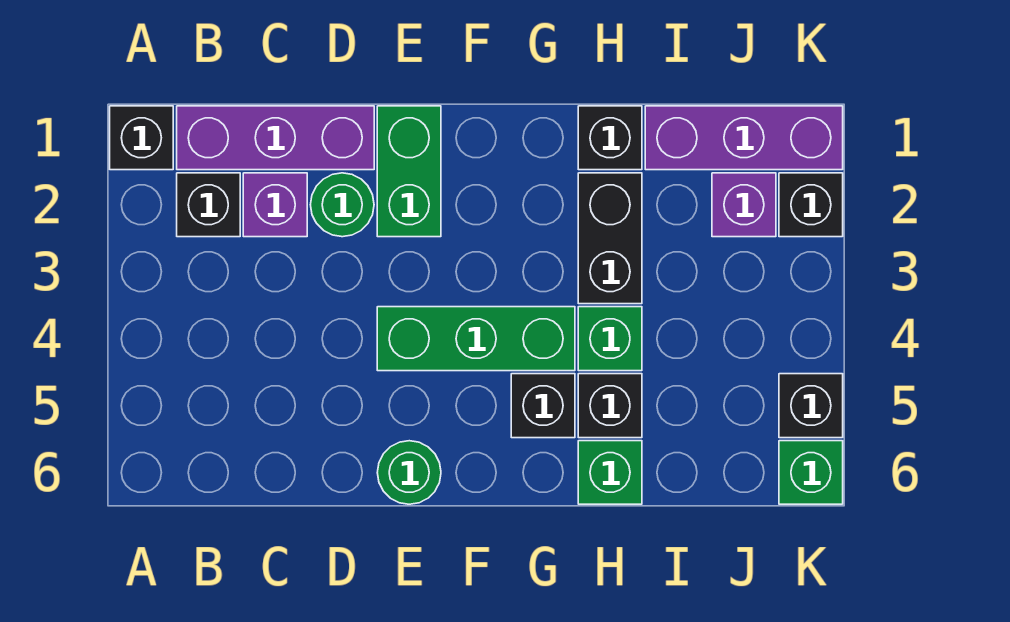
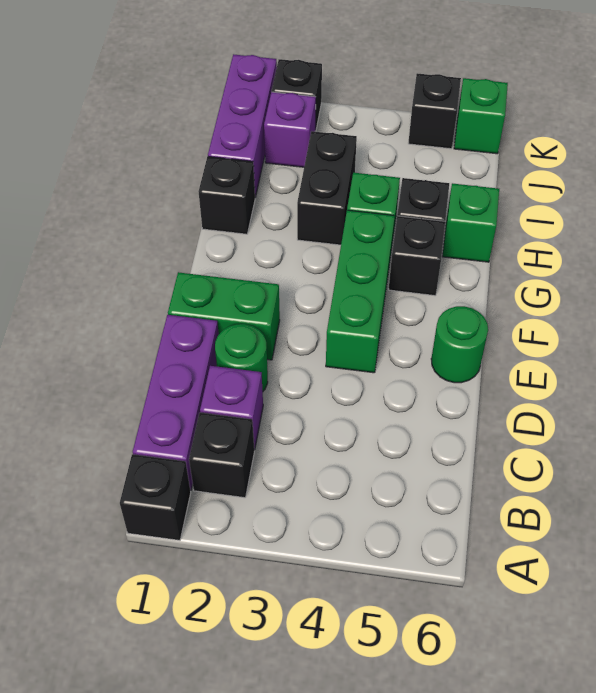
black 1x2 brick [578,173,642,304] -> black 1x2 brick turned to [297,131,357,245]

